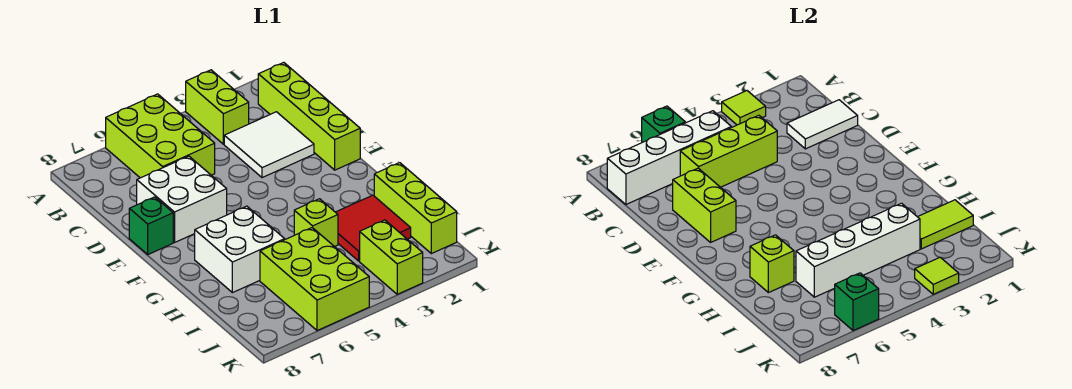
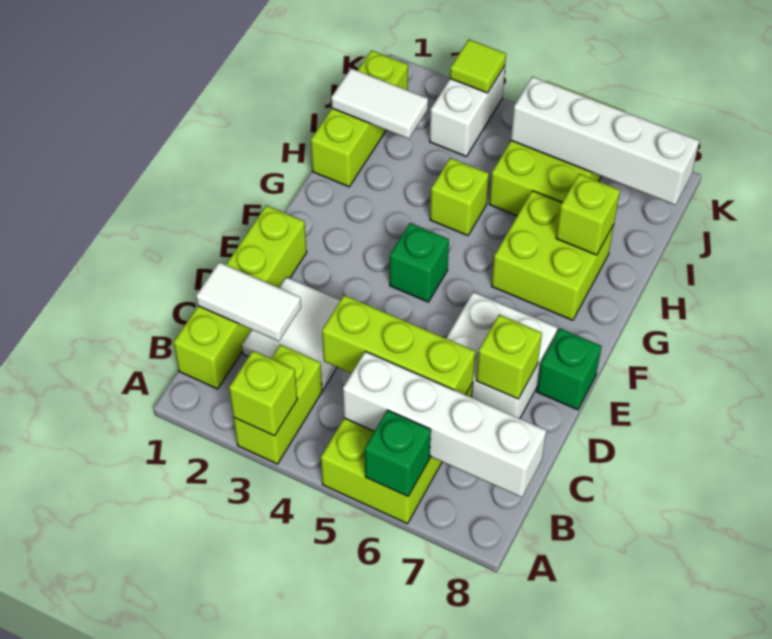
lime 1x1 tile [722,91,766,125] -> lime 1x1 brick [229,351,297,436]
lime 1x2 brick [673,168,736,242] -> lime 1x1 brick [476,315,542,399]
white 2x2 brick [195,206,285,293] -> lime 2x2 brick [492,191,614,320]
red 2x2 tile [336,195,411,261] -> none
lime 1x2 tile [918,200,973,249] -> white 1x2 tile [331,68,428,139]
white 1x4 brick [796,203,920,297] -> white 1x4 brick moved to [511,77,699,205]
lime 1x2 brick [360,220,423,294] -> white 1x2 brick [430,66,505,157]
green 1x1 brick [835,273,879,331] -> green 1x1 brick moved to [390,223,449,302]

